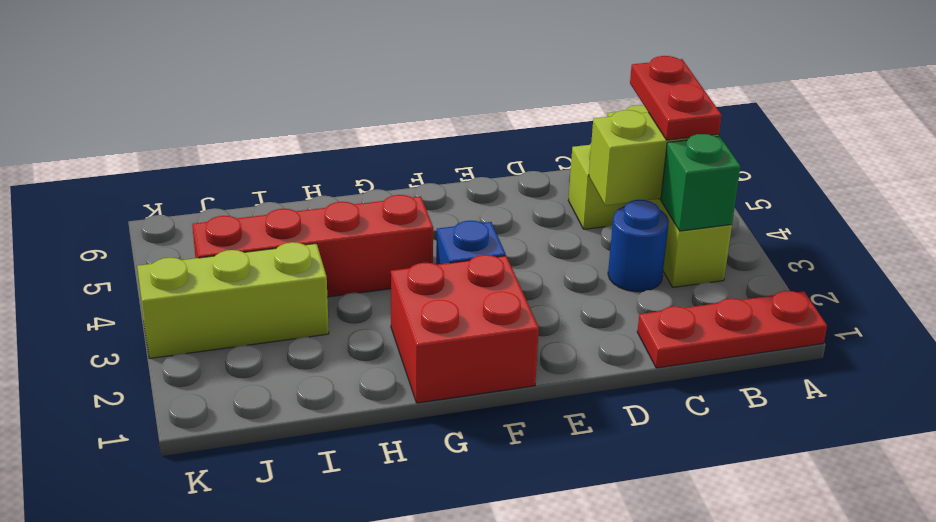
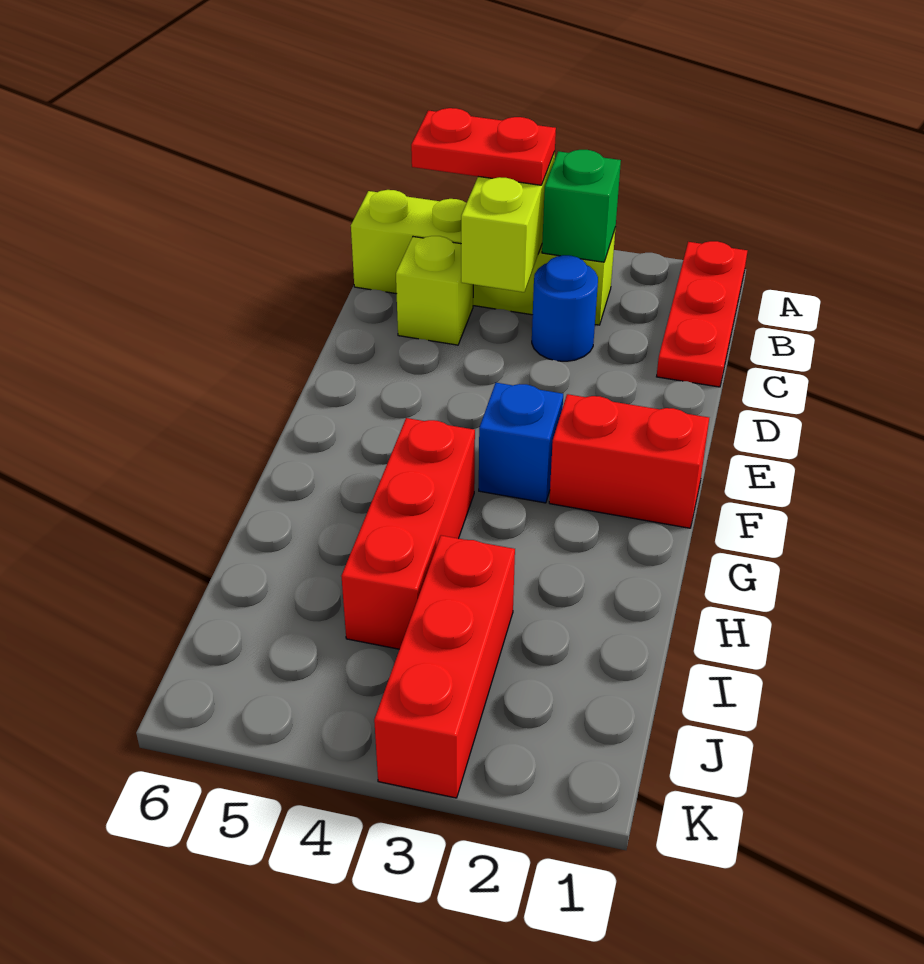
red 2x2 brick [391,255,539,403] -> red 1x2 brick [549,394,709,528]
red 1x4 brick [192,195,433,297] -> red 1x3 brick [341,418,475,649]
lime 1x3 brick [137,242,329,359] -> red 1x3 brick [374,535,515,798]

